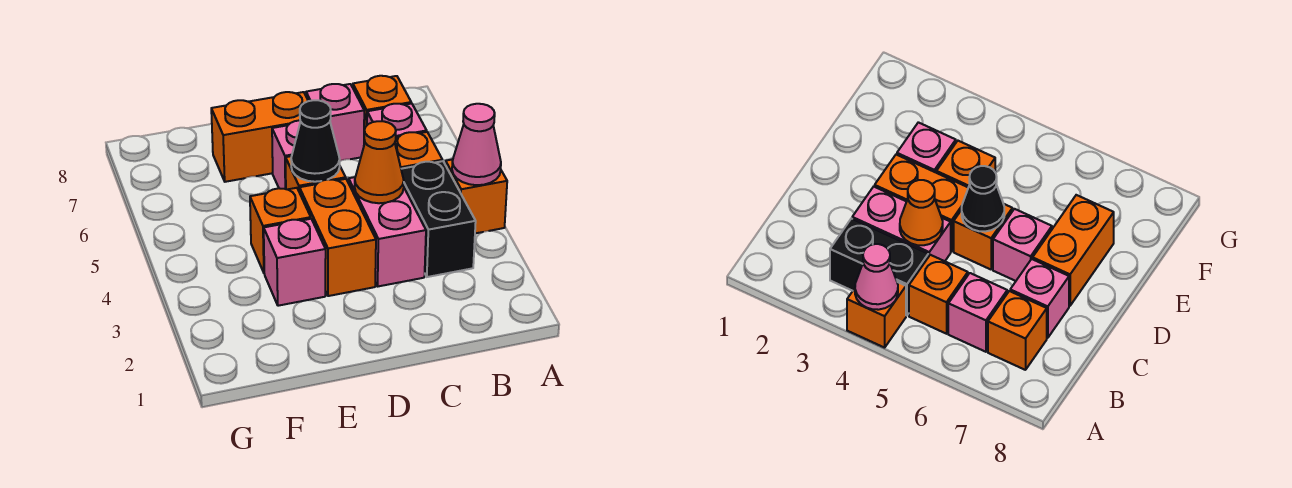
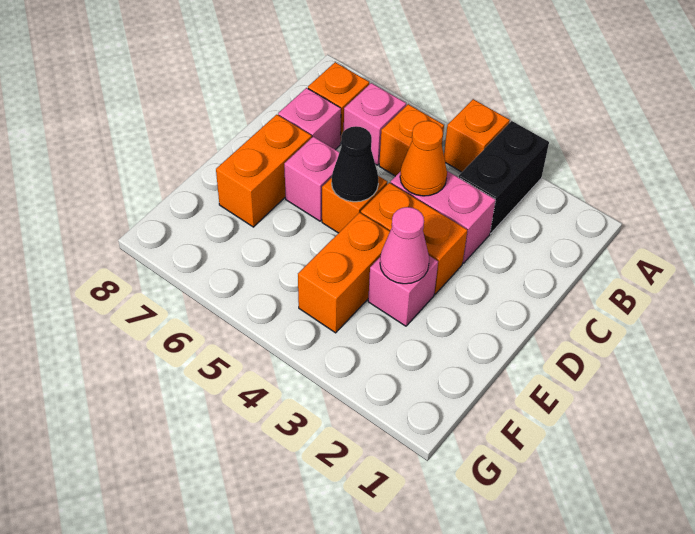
pink 1x1 cone [452,104,501,185] -> pink 1x1 cone moved to [380,207,429,284]
black 1x2 brick [401,161,476,277] -> black 1x2 brick turned to [459,121,549,233]
orange 1x1 brick [250,188,311,273] -> orange 1x2 brick [298,213,390,333]

